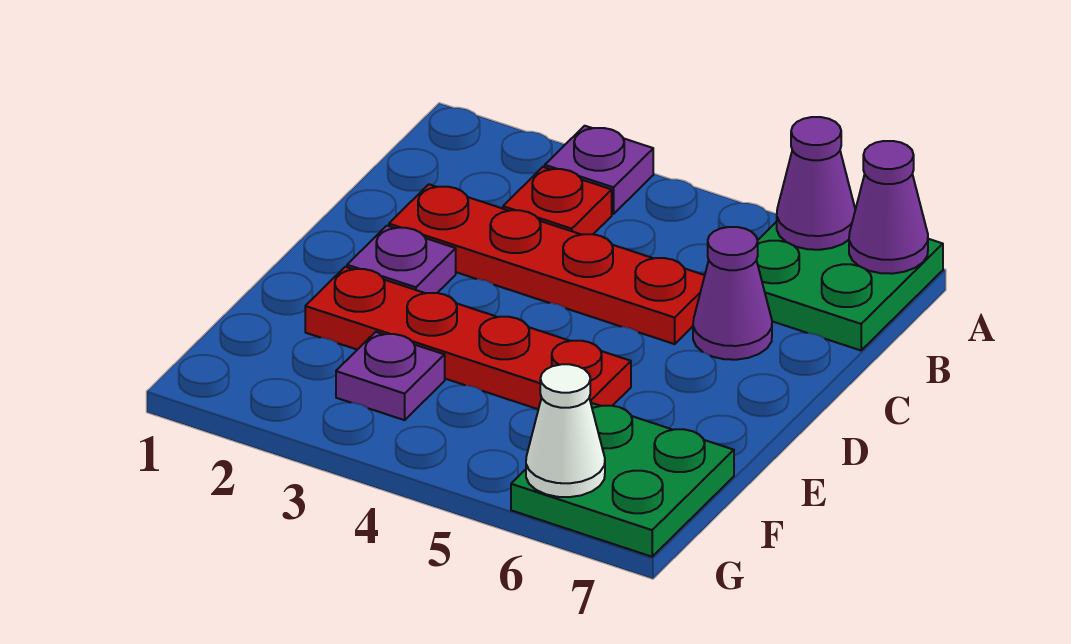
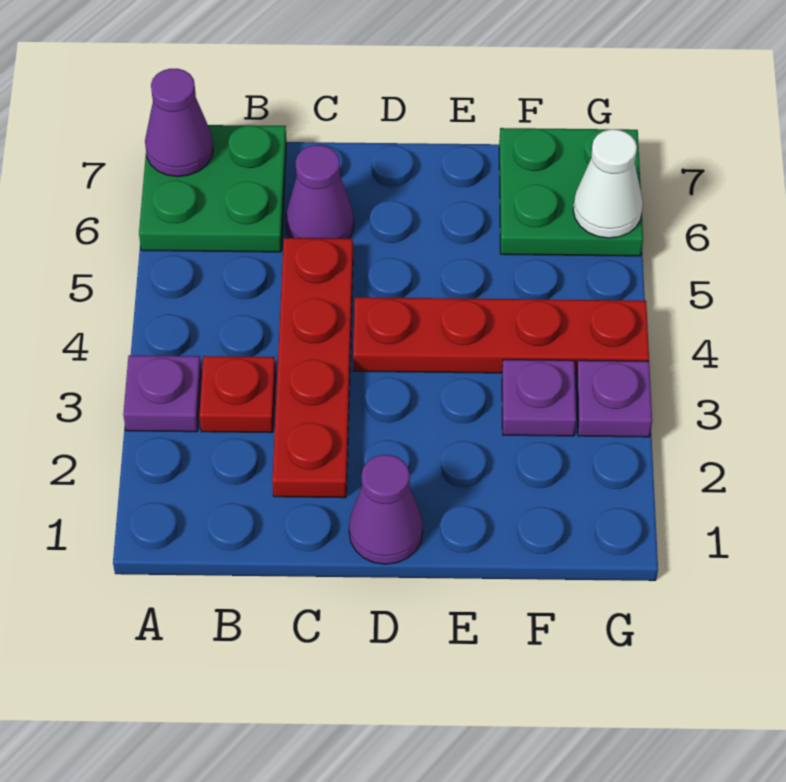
purple 1x1 cone [777,117,855,250] -> purple 1x1 cone moved to [349,455,423,564]
purple 1x1 plate [347,226,456,293] -> purple 1x1 plate moved to [576,360,652,437]
red 1x4 plate [305,267,631,409] -> red 1x4 plate turned to [353,297,649,374]

